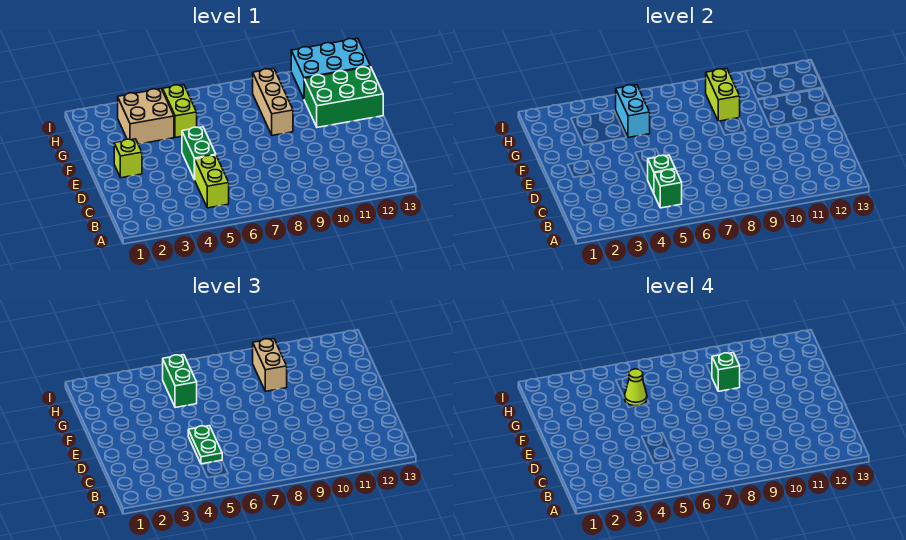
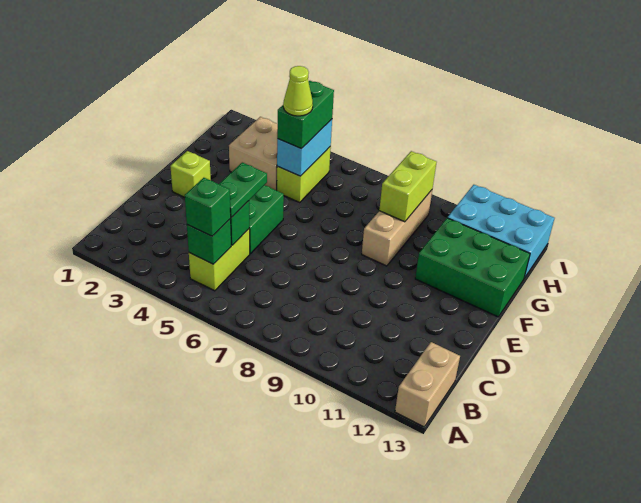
tan 1x2 brick [253,339,287,391] -> tan 1x2 brick moved to [395,342,460,427]
green 1x1 brick [712,353,740,391] -> green 1x1 brick moved to [185,178,231,236]

